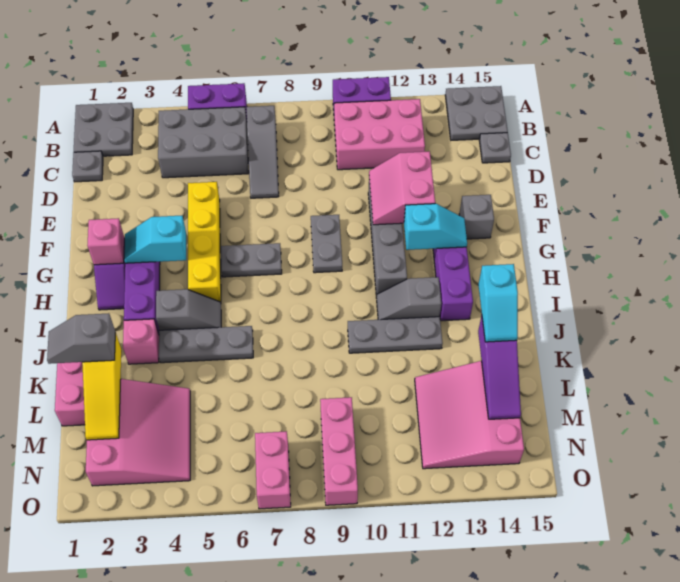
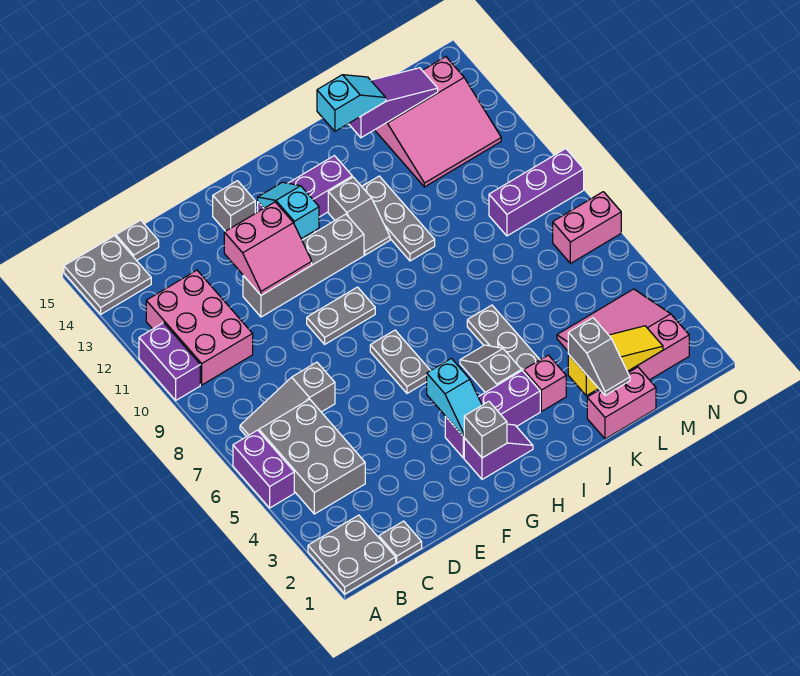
grey 1x3 slope [247,106,279,198] -> grey 1x3 slope turned to [240,362,335,437]
yellow 1x4 brick [188,182,221,302] -> none
pink 1x1 brick [87,218,124,265] -> grey 1x1 brick [464,402,507,458]
pink 1x3 brick [320,397,358,505] -> purple 1x3 brick [489,149,584,236]

